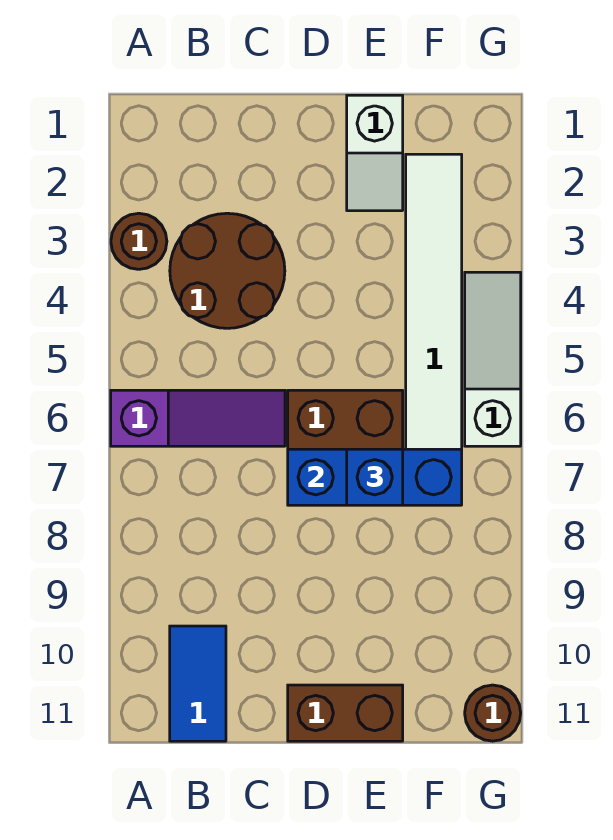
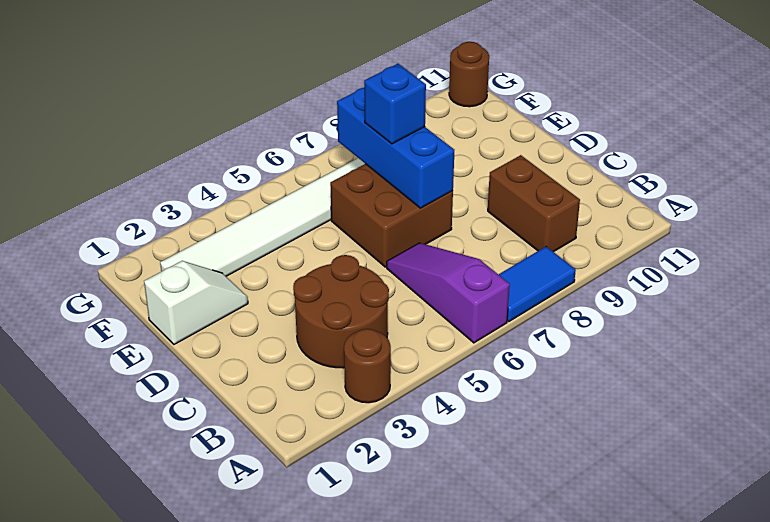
blue 1x2 tile [170,626,226,741] -> blue 1x2 tile moved to [498,246,576,321]
brown 1x2 brick [288,685,403,741] -> brown 1x2 brick moved to [488,155,580,252]
white 1x3 slope [465,272,521,446] -> none

